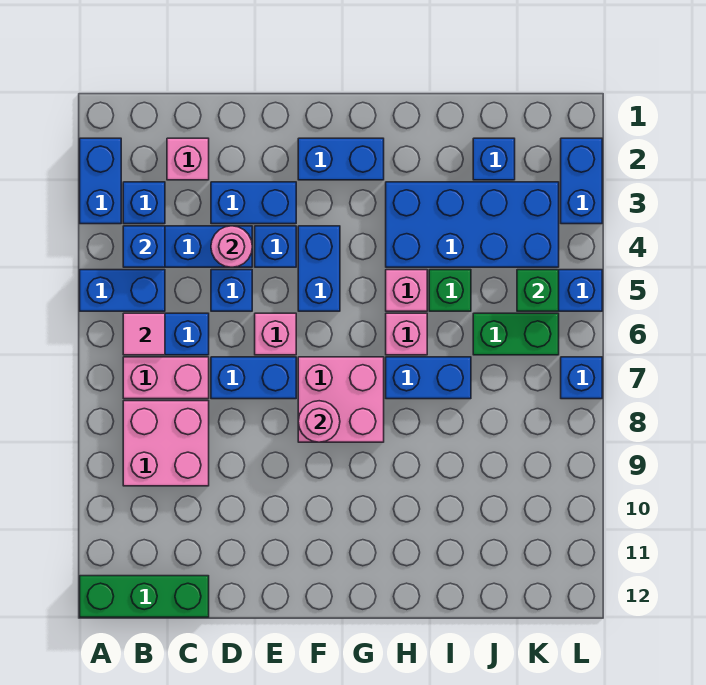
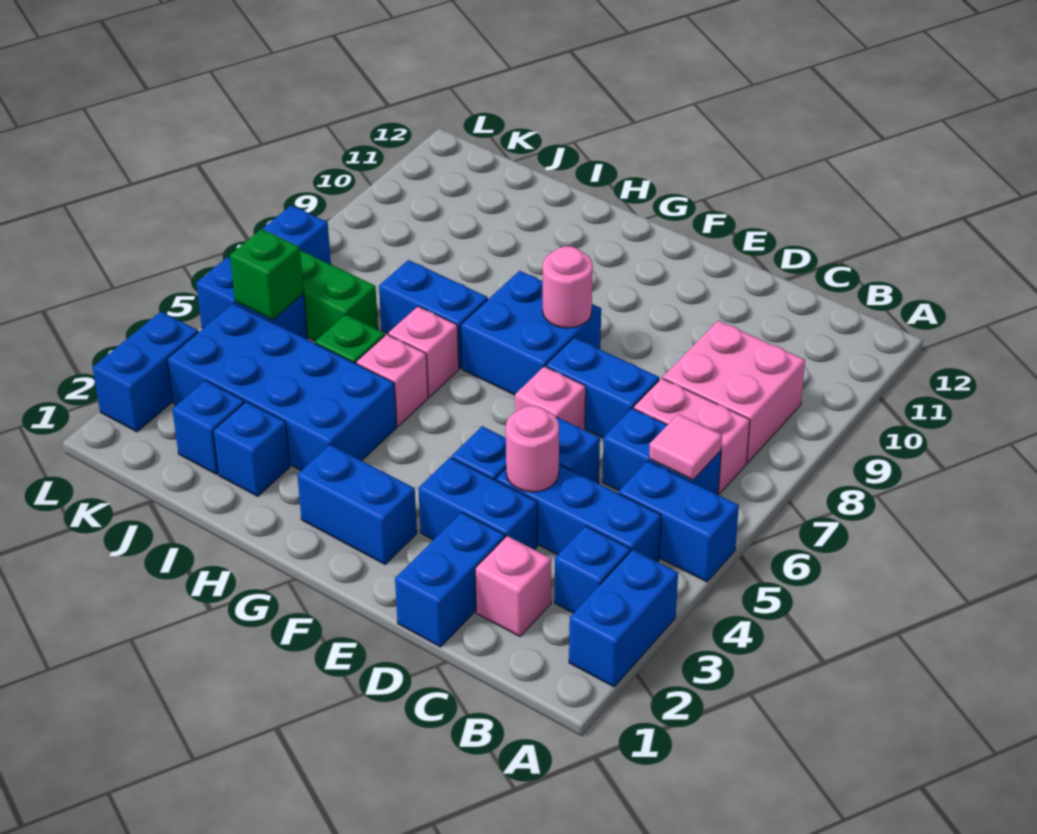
green 1x3 brick [80,576,209,617] -> none
blue 1x1 brick [123,226,165,267] -> blue 1x1 brick moved to [213,402,290,496]
blue 1x2 brick [298,226,340,311] -> blue 1x2 brick moved to [395,512,505,647]
pink 2x2 brick [298,357,384,442] -> blue 2x2 brick [461,271,601,395]

